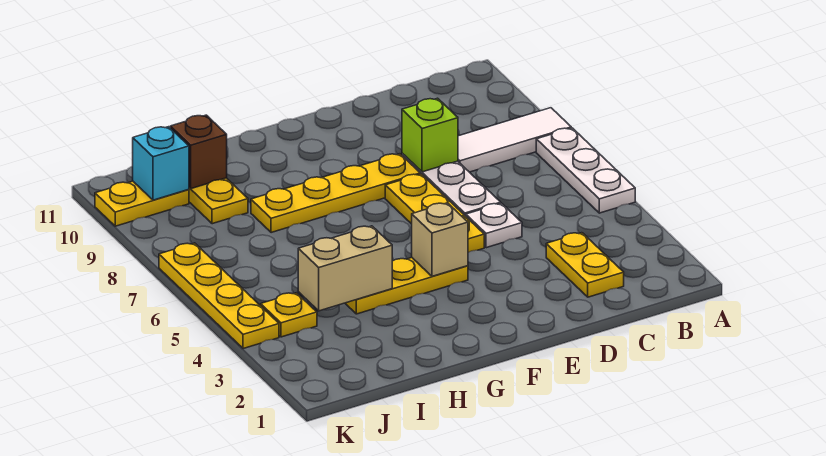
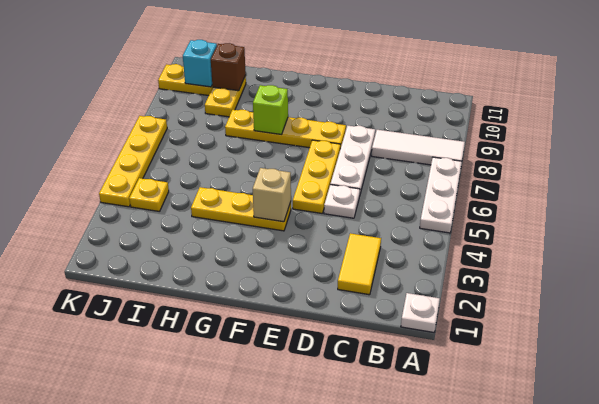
none -> white 1x1 plate [401,293,440,332]
yellow 1x2 plate [546,233,624,297] -> yellow 1x2 tile [338,233,381,295]
lime 1x1 brick [402,98,458,172] -> lime 1x1 brick moved to [253,85,288,135]
tan 1x2 brick [298,226,392,311] -> none

